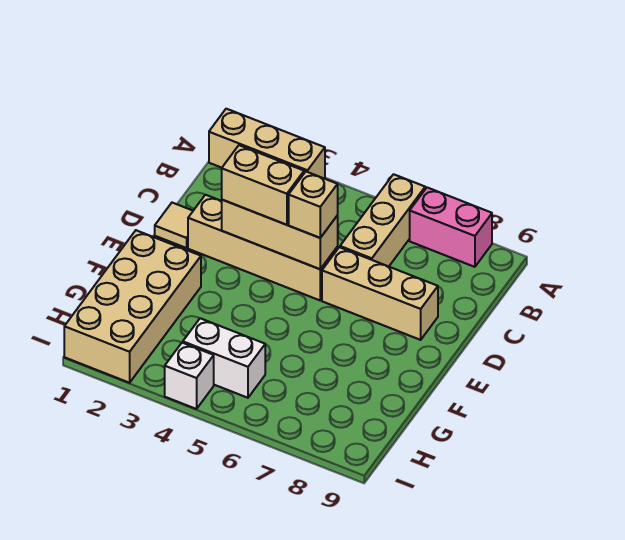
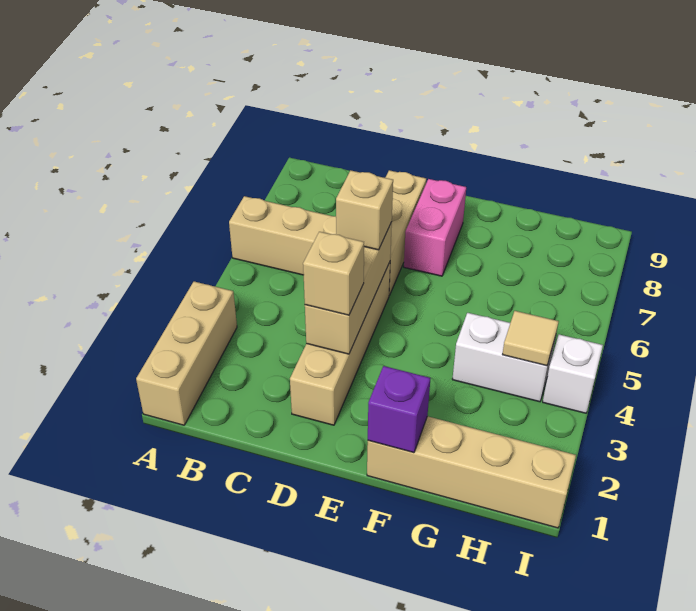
pink 1x2 brick [410,188,492,267] -> pink 1x2 brick moved to [404,179,466,276]
tan 1x1 tile [155,203,193,248] -> tan 1x1 tile moved to [502,311,559,366]
tan 1x2 brick [222,145,304,225] -> tan 1x1 brick [303,232,364,315]
tan 2x4 brick [64,230,201,383] -> tan 1x4 brick [367,416,576,528]
none -> purple 1x1 brick [368,366,430,453]
white 1x2 brick [183,318,265,398] -> white 1x2 brick turned to [452,313,556,402]

